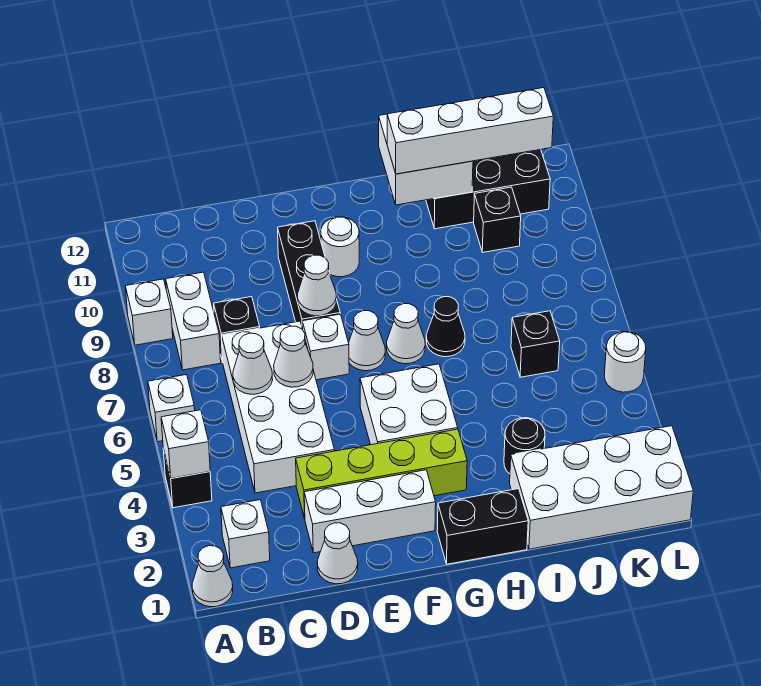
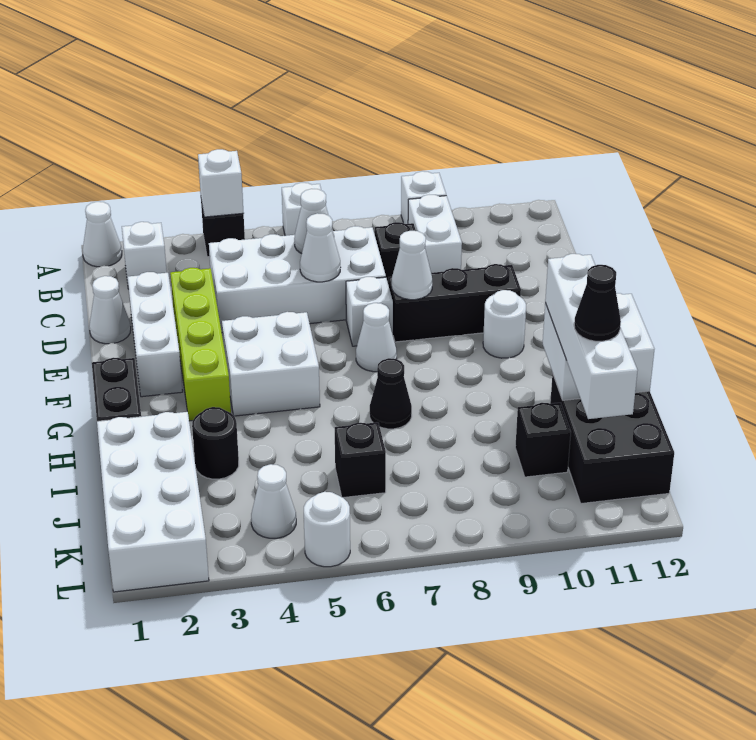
white 1x2 brick [166,272,221,370] -> white 1x2 brick turned to [408,195,462,273]
white 1x1 cone [387,304,425,364] -> white 1x1 cone moved to [251,464,296,538]
none -> black 1x1 cone [574,265,621,341]

